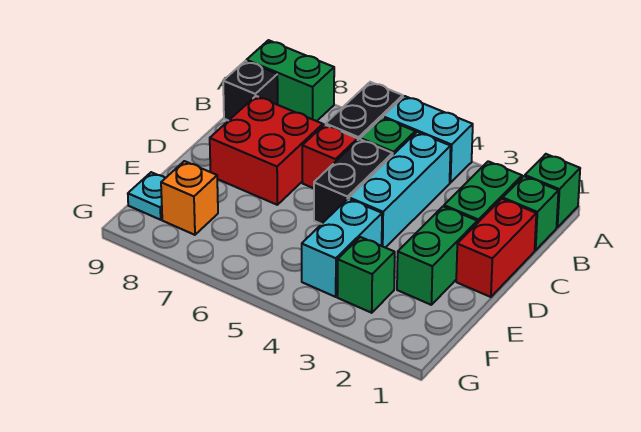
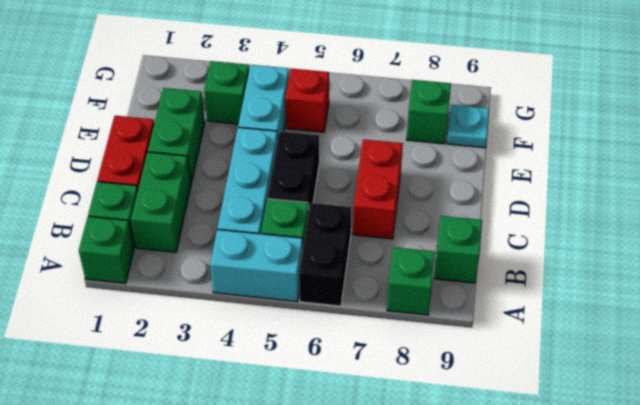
green 1x2 brick [246,40,334,121] -> green 1x1 brick [387,247,435,315]
black 1x1 brick [223,61,278,121] -> green 1x1 brick [434,216,482,283]
red 1x1 brick [302,125,358,188] -> red 1x1 brick moved to [285,68,329,132]
red 2x2 brick [210,96,323,205] -> red 1x2 brick [353,139,403,239]
orange 1x1 brick [161,161,218,235] -> green 1x1 brick [407,80,451,144]

